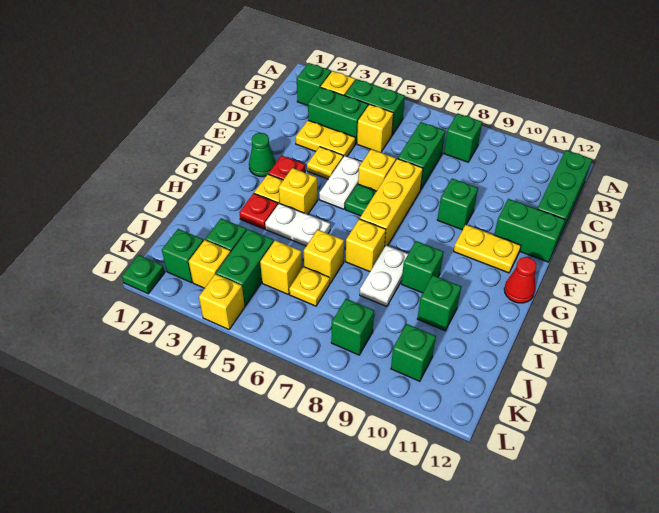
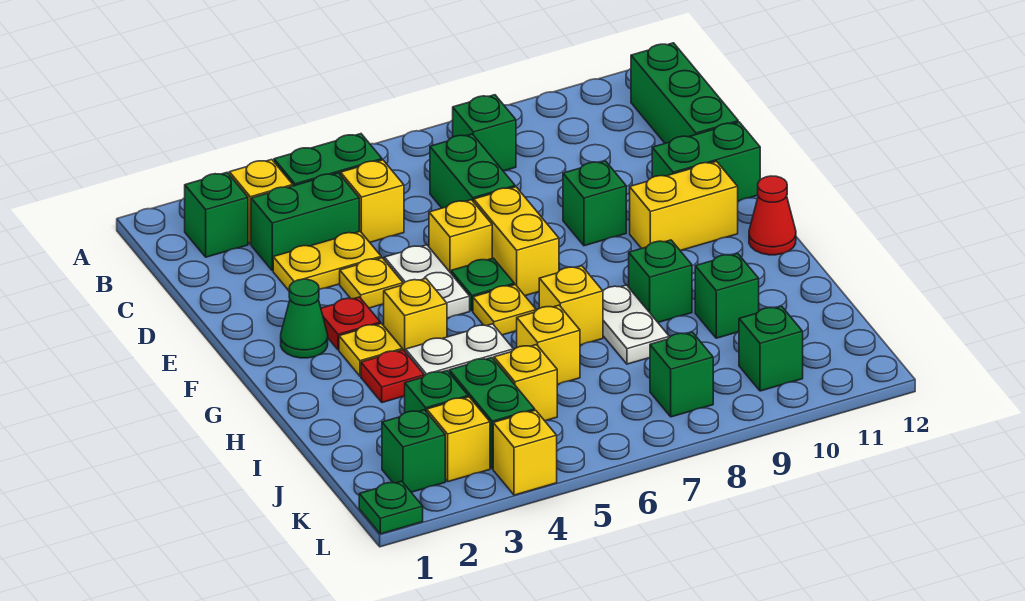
yellow 1x3 brick [360,159,423,247] -> yellow 1x2 brick [474,187,559,296]
yellow 1x2 plate [454,225,521,273] -> yellow 1x2 brick [630,161,738,250]
yellow 1x1 plate [289,267,330,306] -> yellow 1x1 plate moved to [473,285,536,335]

